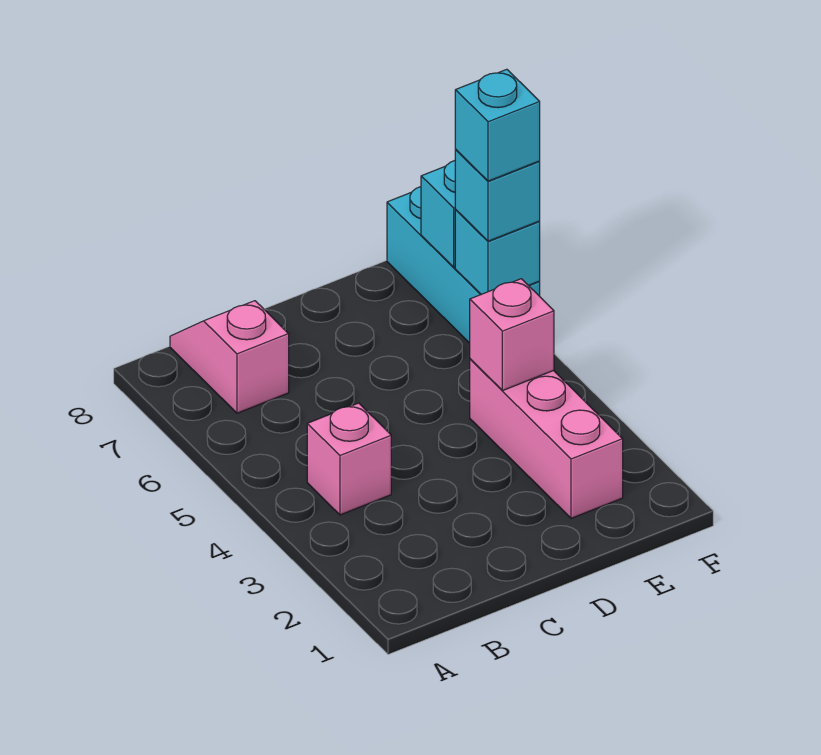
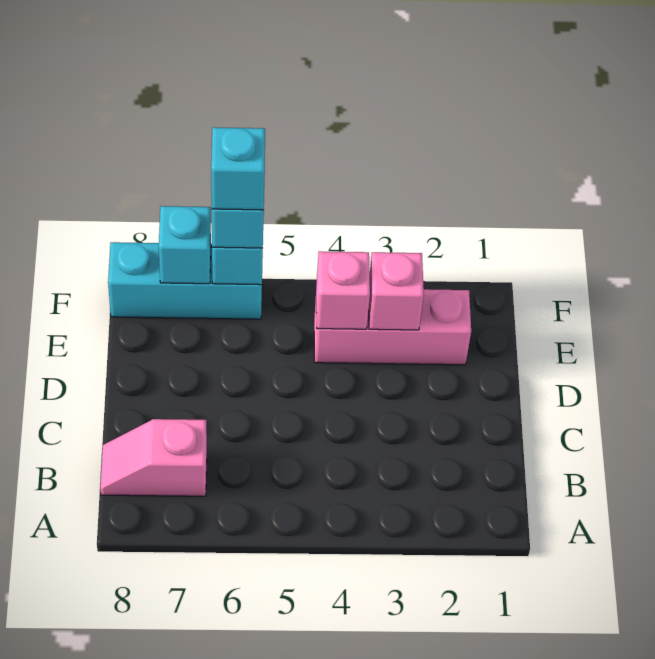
pink 1x1 brick [307,403,391,515] -> pink 1x1 brick moved to [369,252,424,330]

